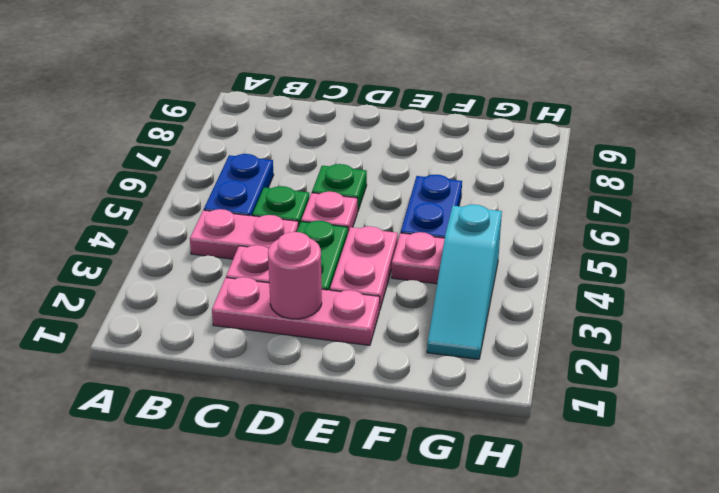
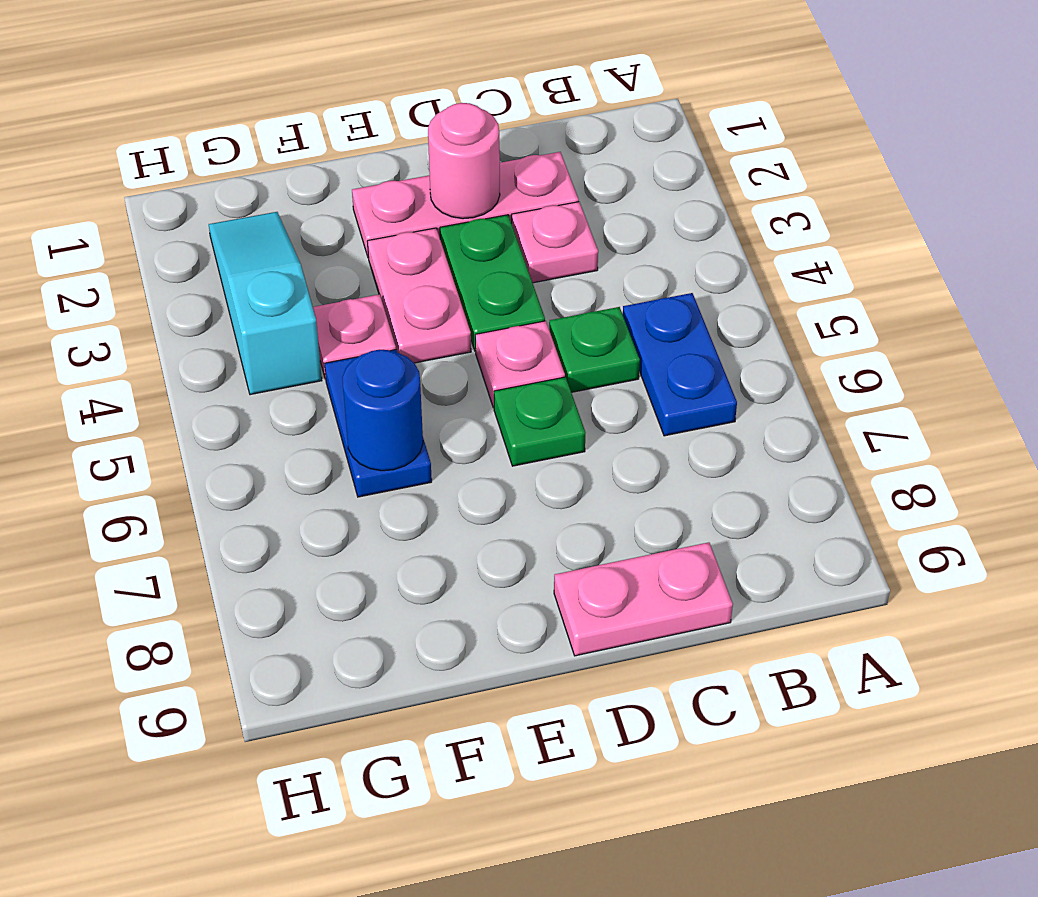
pink 1x2 plate [190,209,298,259] -> pink 1x2 plate moved to [554,542,733,656]
none -> blue 1x1 round brick [342,350,423,471]

